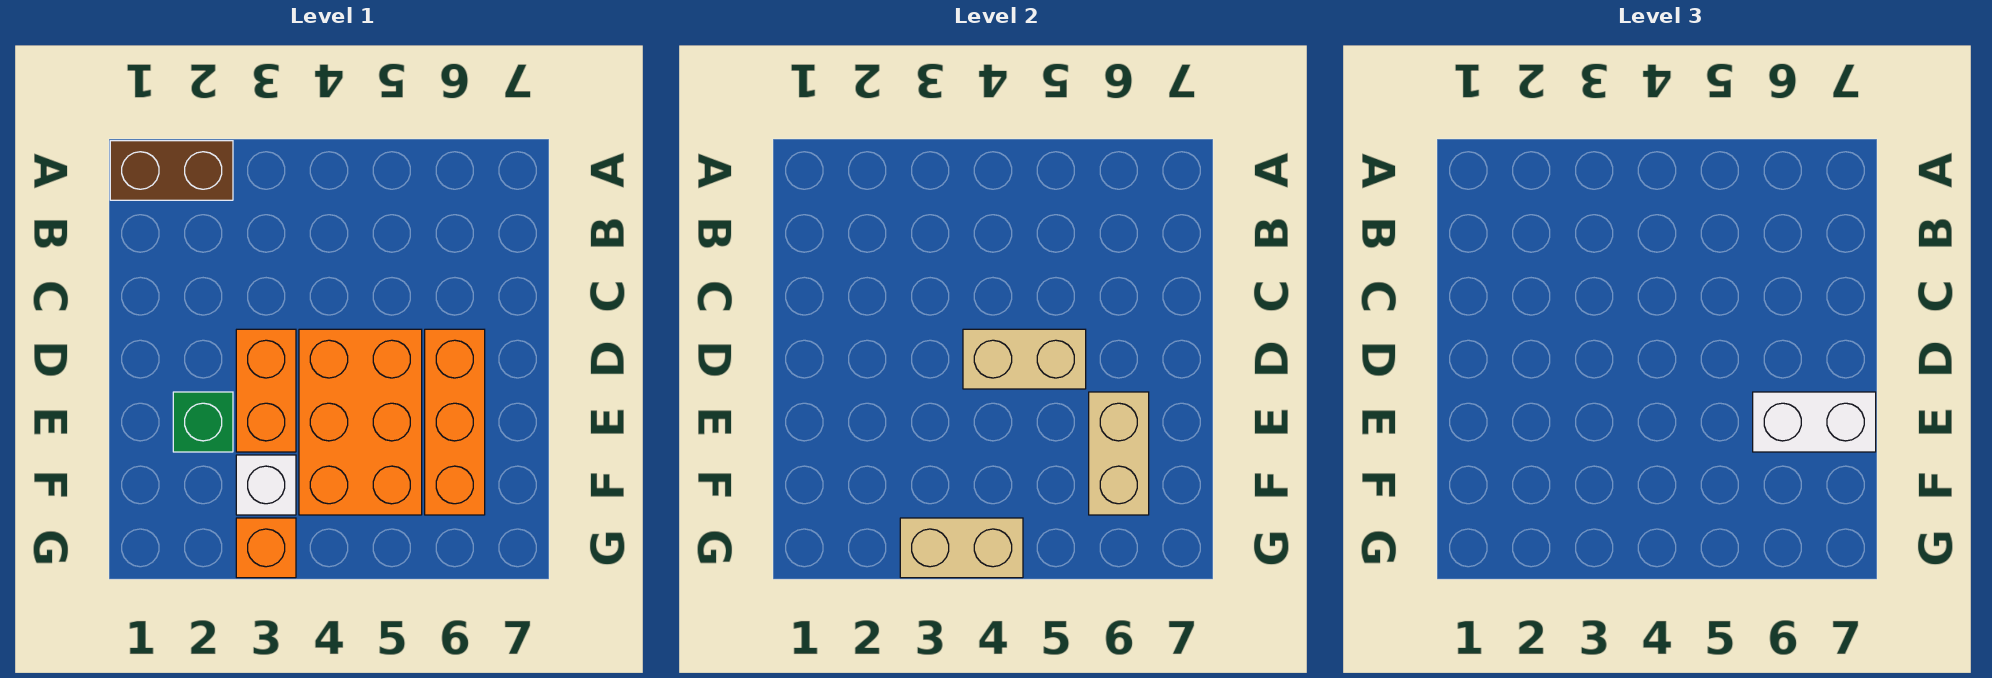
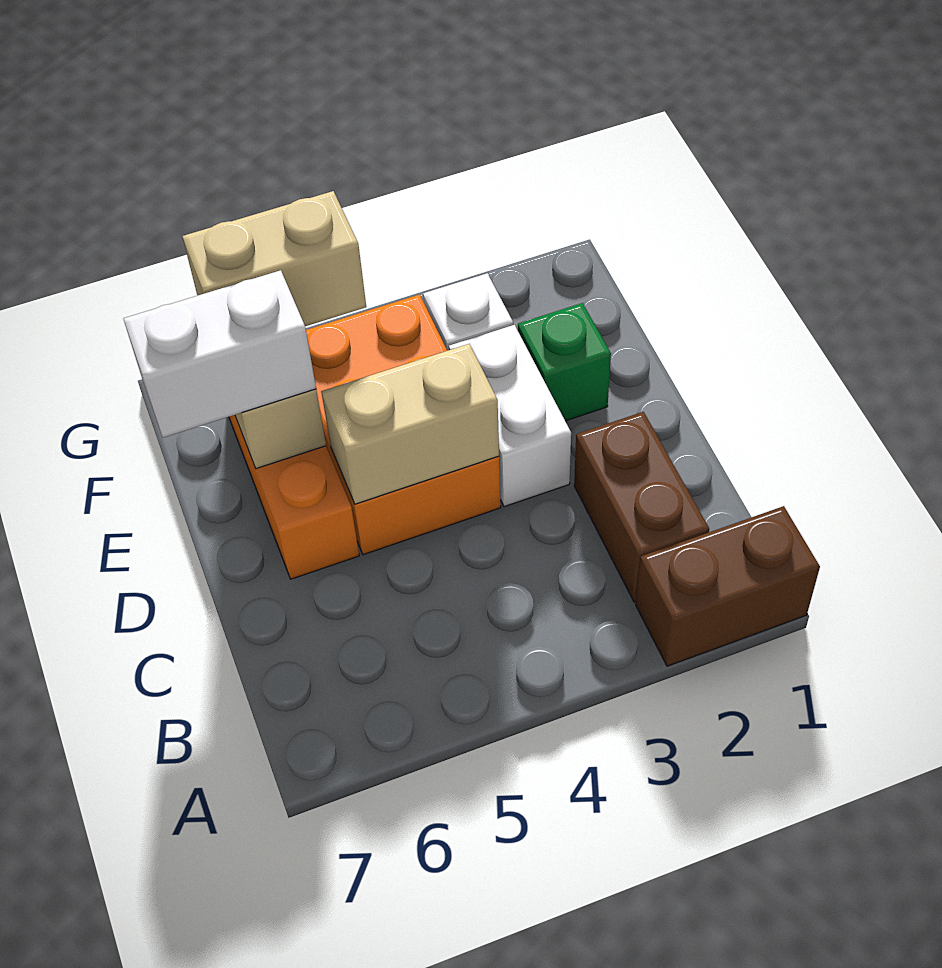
none -> brown 1x2 brick [574,412,709,602]
orange 1x2 brick [236,329,296,452] -> white 1x2 brick [449,325,571,507]
orange 1x1 brick [236,518,296,578] -> none
tan 1x2 brick [900,518,1023,578] -> tan 1x2 brick moved to [182,191,366,326]

